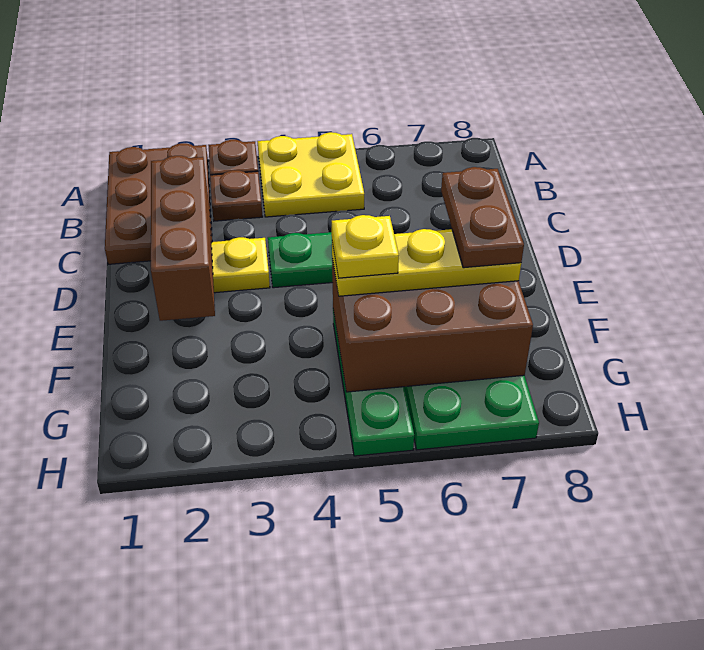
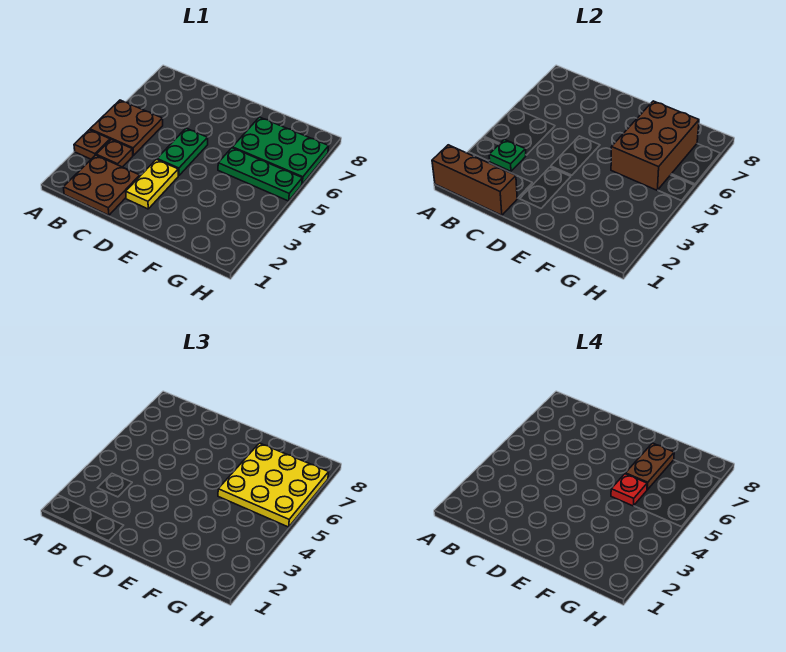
brown 2x3 plate [105,143,212,264] -> brown 2x2 plate [63,155,140,215]
yellow 2x2 plate [257,132,364,217] -> brown 2x2 plate [90,100,163,155]
none -> green 1x1 plate [489,139,526,171]
brown 1x3 brick [151,156,215,321] -> brown 1x3 brick moved to [432,145,517,215]
brown 1x2 plate [441,167,524,268] -> brown 1x2 plate turned to [625,443,674,490]
yellow 1x3 plate [332,229,521,296] -> yellow 3x3 plate [218,443,329,527]
yellow 1x1 plate [332,215,399,278] -> red 1x1 plate [611,474,647,506]

